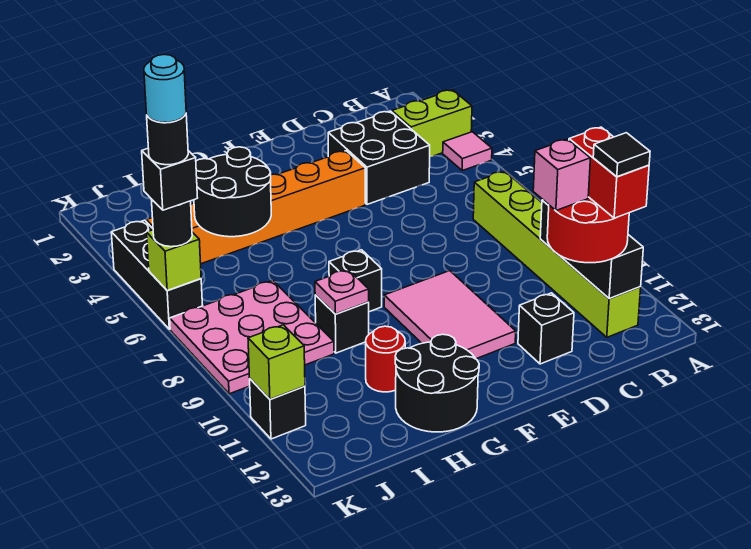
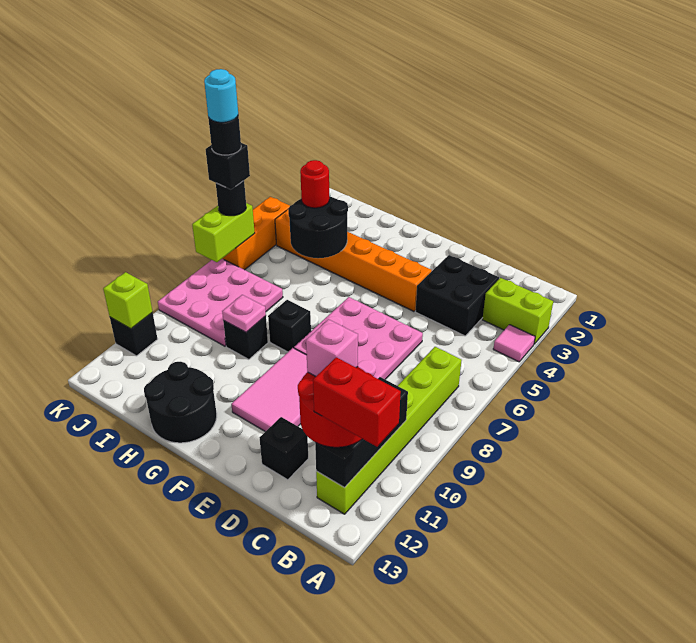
red 1x2 brick [569,127,649,218] -> red 1x2 brick turned to [313,357,401,447]
black 1x1 tile [593,133,650,177] -> none
none -> pink 3x3 plate [294,297,423,379]
red 1x1 round brick [366,326,405,392] -> red 1x1 round brick moved to [300,160,329,208]
black 1x3 brick [111,220,202,329] -> orange 1x3 brick [222,197,290,270]
lime 1x1 brick [147,230,201,291] -> lime 1x2 brick [192,203,255,262]

